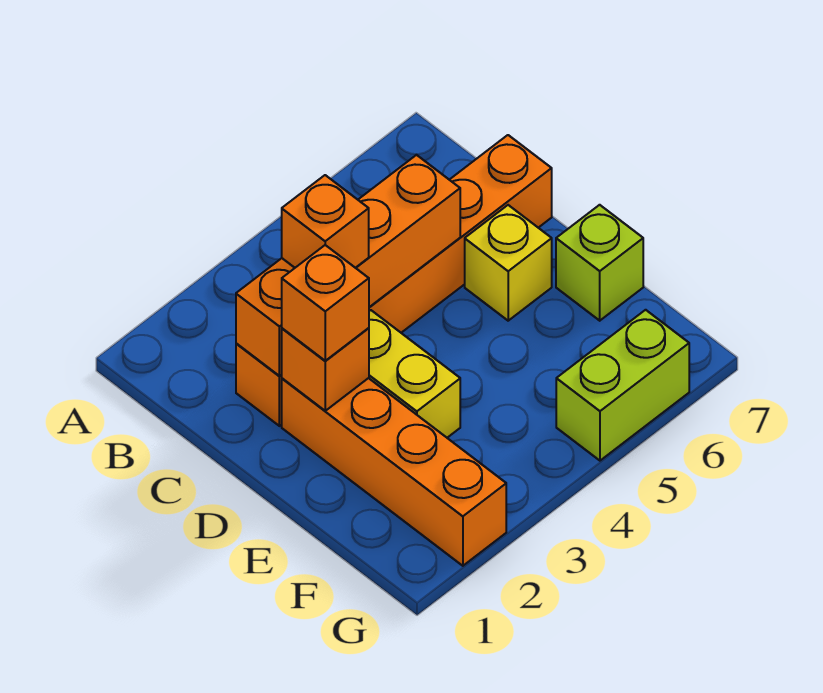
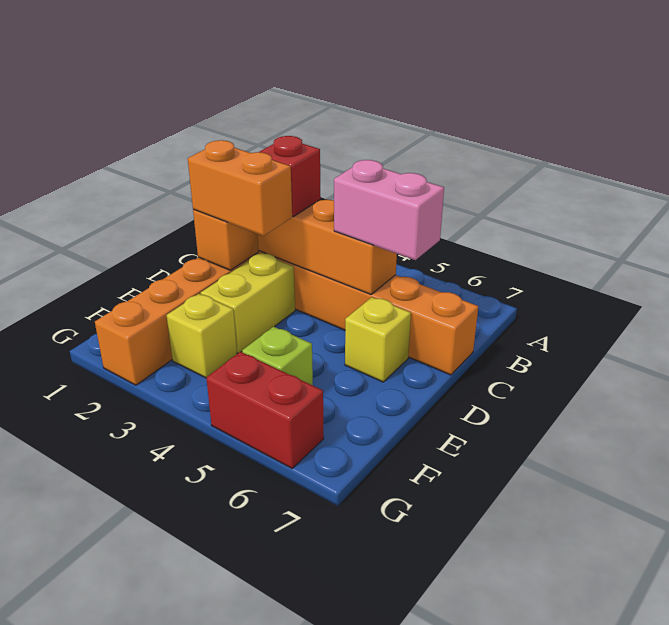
orange 1x1 brick [282,175,369,268] -> red 1x1 brick [260,136,321,216]
none -> pink 1x2 brick [334,160,444,260]
orange 1x1 brick [282,245,369,361] -> orange 1x2 brick [188,140,292,236]
lime 1x1 brick [556,205,643,321] -> lime 1x1 brick moved to [242,327,313,385]
none -> yellow 1x1 brick [166,294,237,378]
lime 1x2 brick [556,310,689,461] -> red 1x2 brick [206,352,324,468]

